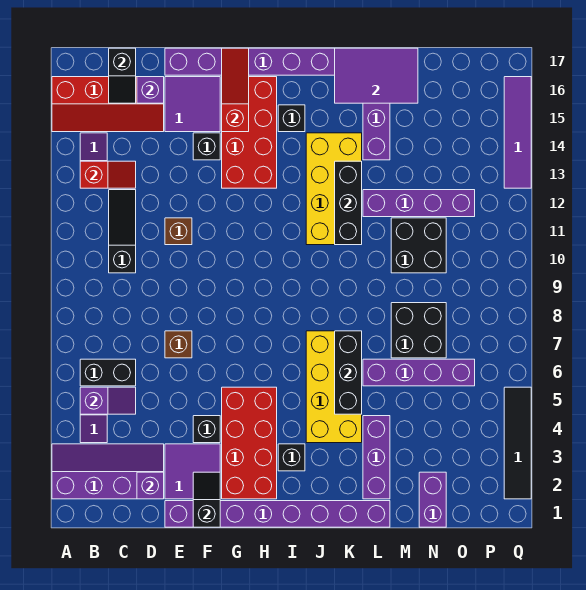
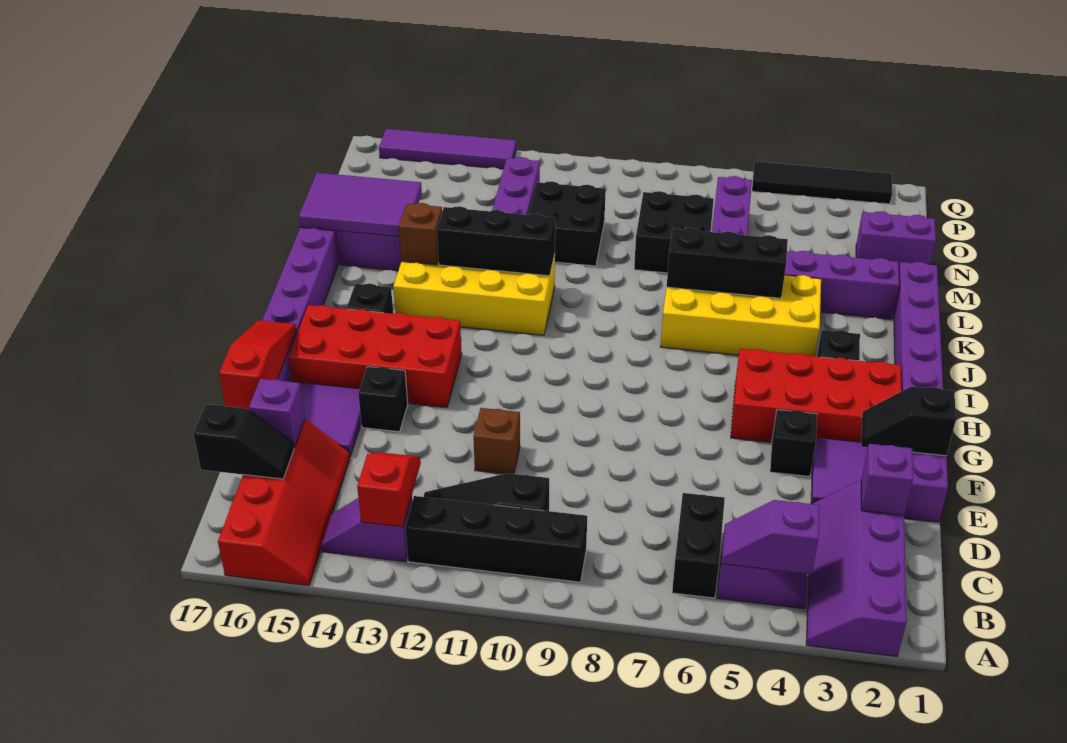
purple 1x2 slope [80,387,136,414] -> purple 1x2 slope turned to [721,500,820,574]
none -> black 1x4 brick [405,496,587,582]
brown 1x1 brick [165,331,192,358] -> brown 1x1 brick moved to [399,203,442,265]
red 1x3 slope [222,48,249,132] -> red 1x3 slope turned to [219,320,296,410]
purple 2x3 tile [335,48,418,103] -> purple 2x3 tile turned to [299,173,422,237]

